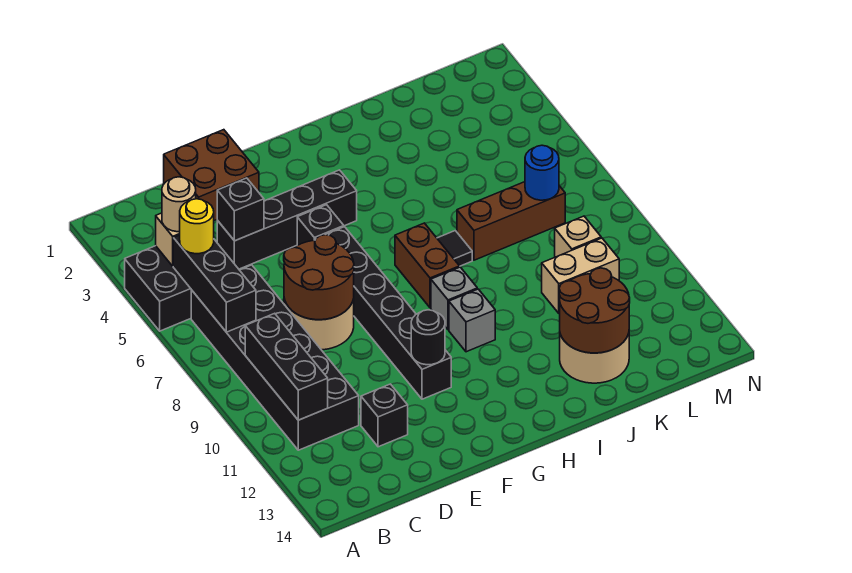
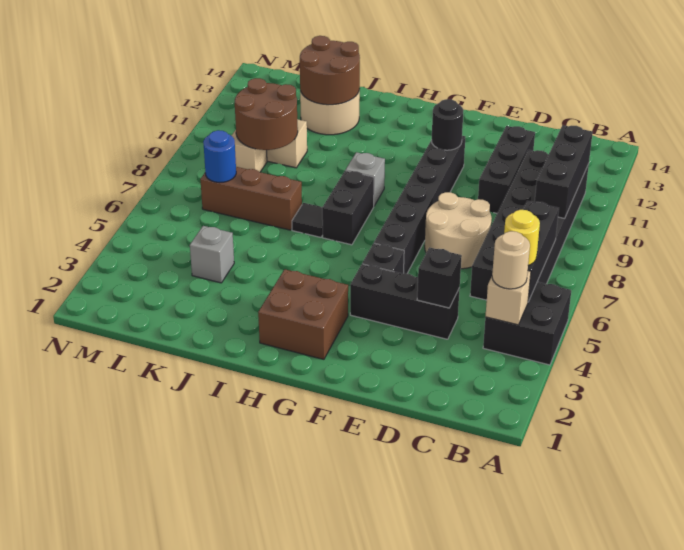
brown 2x2 brick [164,130,259,221] -> brown 2x2 brick moved to [258,269,348,359]
black 1x4 brick [217,170,357,269] -> black 1x3 brick [350,264,460,339]
brown 2x2 round brick [284,235,354,320] -> brown 2x2 round brick moved to [235,78,298,150]
black 1x1 brick [361,384,408,447] -> black 1x3 brick [478,126,535,213]
brown 1x2 brick [395,223,460,308] -> black 1x2 brick [322,170,374,245]
grey 1x1 brick [449,289,495,352] -> grey 1x1 brick moved to [190,226,234,283]

